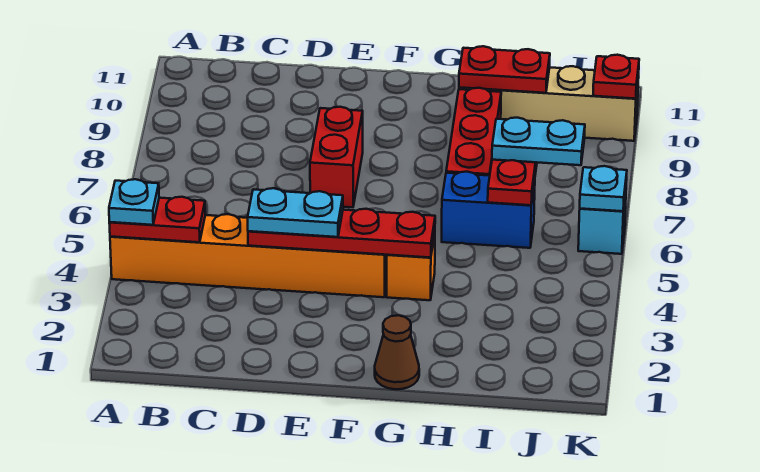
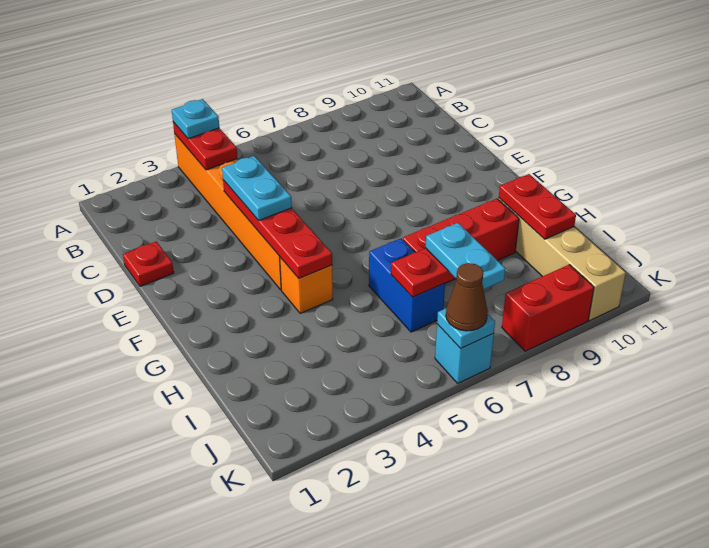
red 1x2 brick [310,107,363,207] -> red 1x2 brick moved to [502,265,594,351]
brown 1x1 cone [375,315,419,389] -> brown 1x1 cone moved to [446,263,488,331]
red 1x1 plate [593,55,639,99] -> red 1x1 plate moved to [123,242,174,286]

